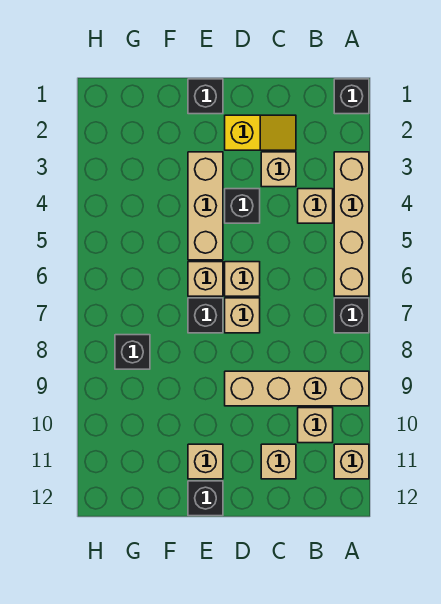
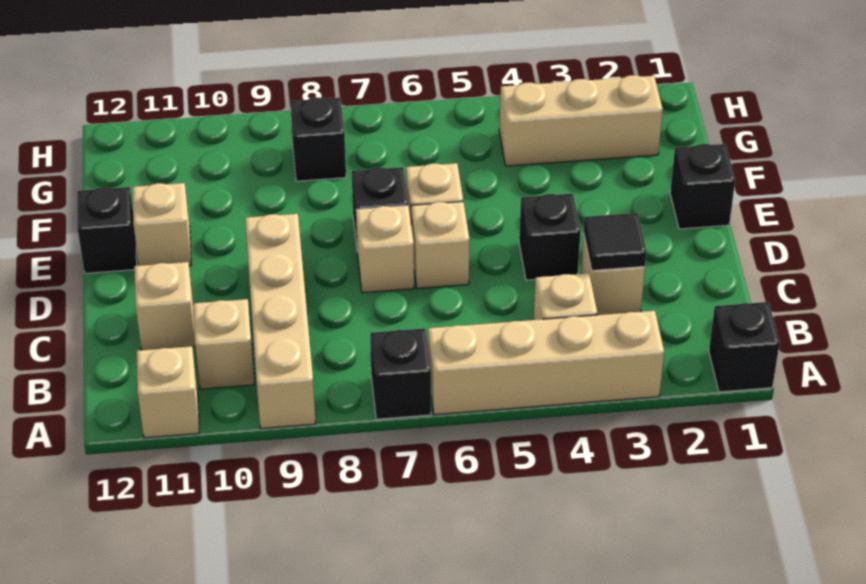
yellow 1x2 slope [225,115,296,150] -> none
none -> black 1x1 tile [584,213,647,270]
tan 1x3 brick [188,152,223,260] -> tan 1x3 brick moved to [499,75,663,166]

